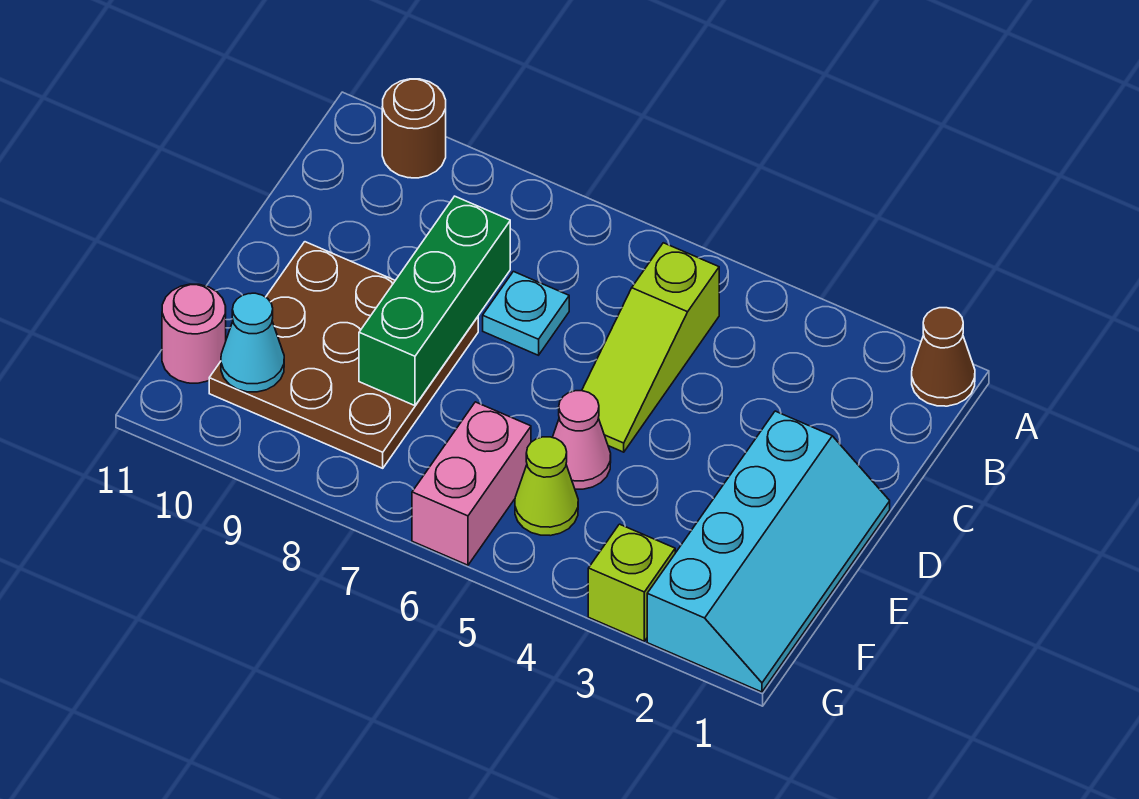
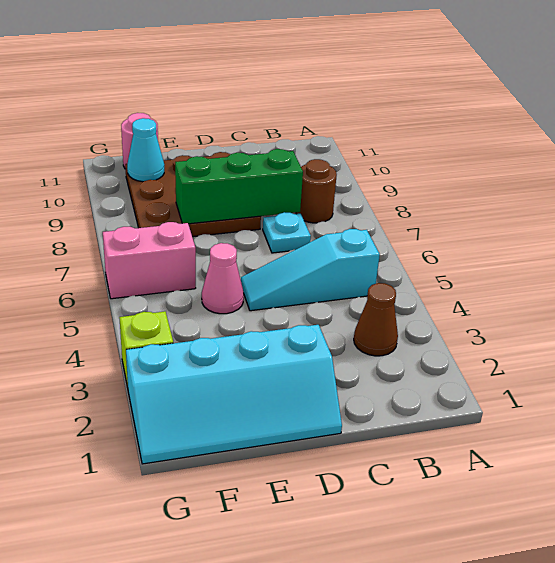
brown 1x1 cone [912,308,975,406] -> brown 1x1 cone moved to [354,283,398,356]
brown 1x1 round brick [382,79,446,178] -> brown 1x1 round brick moved to [296,159,337,223]
lime 1x3 slope [582,243,719,452] -> cyan 1x3 slope [241,229,380,311]
lime 1x1 cone [515,437,578,536] -> none

